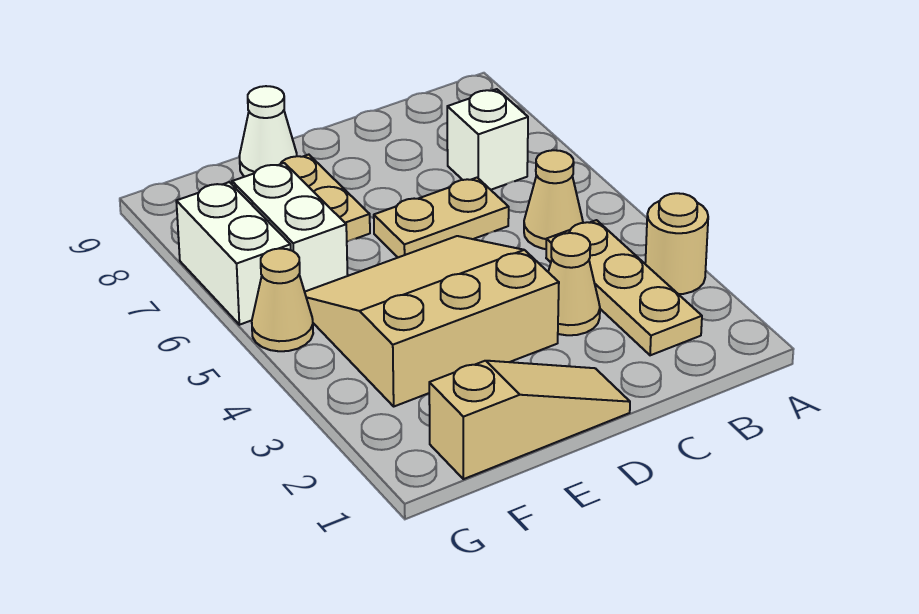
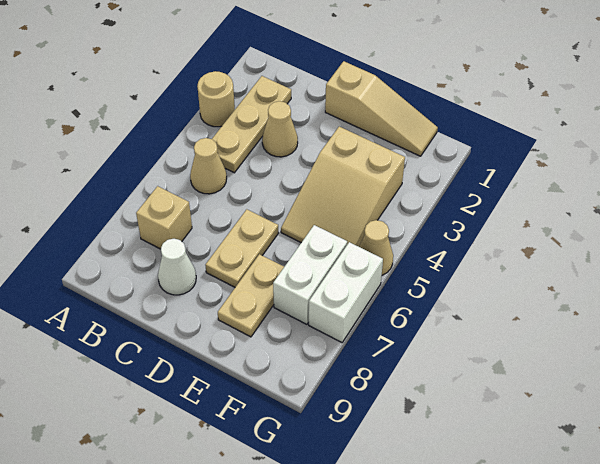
white 1x1 brick [447,89,528,190] -> tan 1x1 brick [136,186,192,249]
tan 1x2 plate [374,178,509,257] -> tan 1x2 plate turned to [205,209,278,287]
tan 1x3 slope [429,361,630,479] -> tan 1x3 slope turned to [325,61,438,156]
tan 3x3 slope [305,236,559,406] -> tan 2x3 slope [281,127,405,247]
white 1x1 cone [239,86,297,177] -> white 1x1 cone moved to [158,239,196,295]

